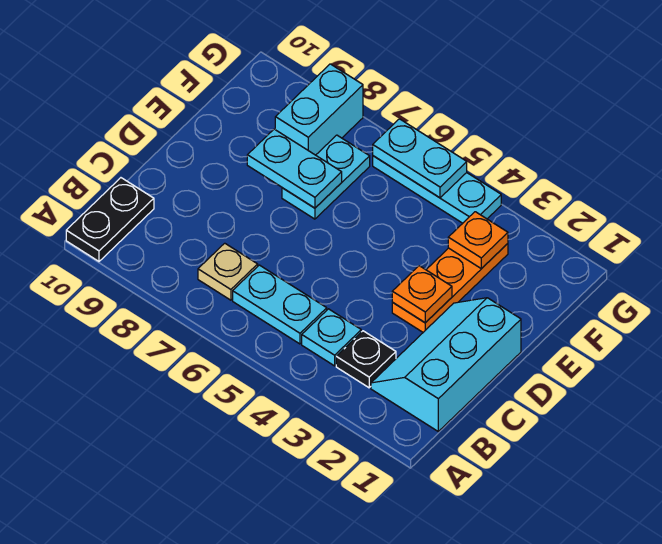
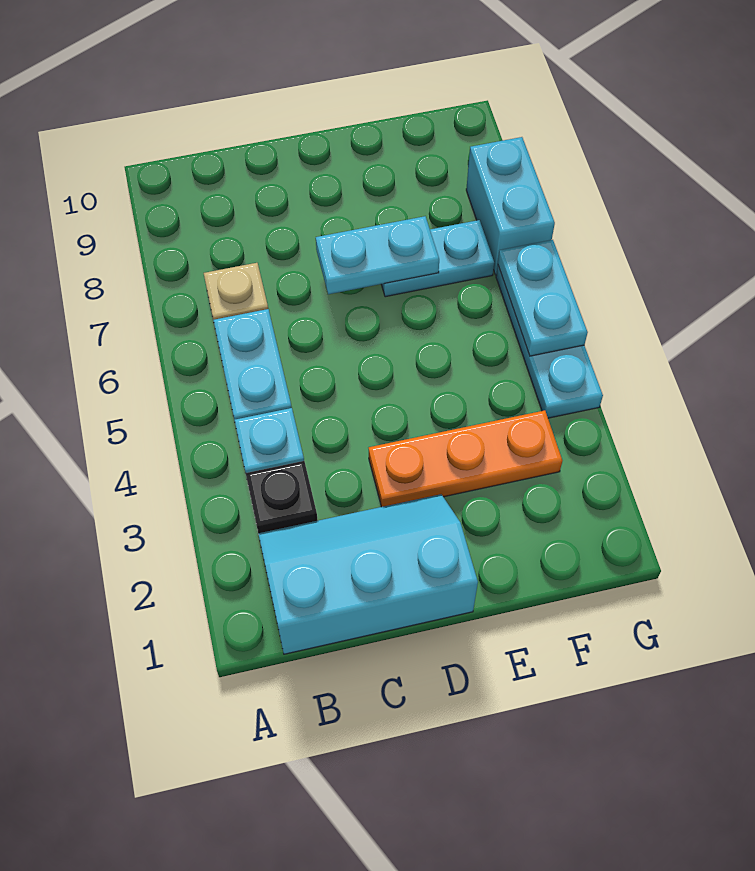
black 1x2 plate [66,178,154,261] -> none
orange 1x1 plate [392,266,452,323] -> none
cyan 1x2 plate [247,129,342,208] -> cyan 1x2 plate turned to [316,216,439,294]
orange 1x1 plate [448,212,508,269] -> none
cyan 1x2 brick [275,64,363,155] -> cyan 1x2 brick turned to [466,137,555,275]

